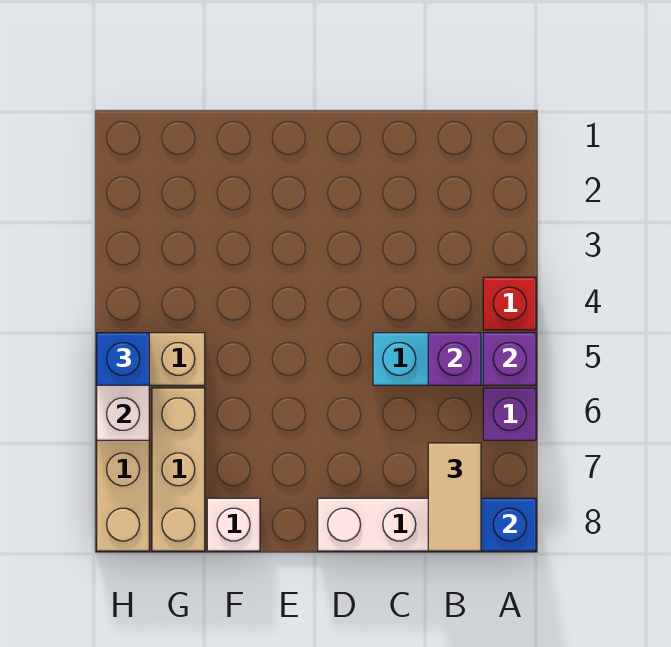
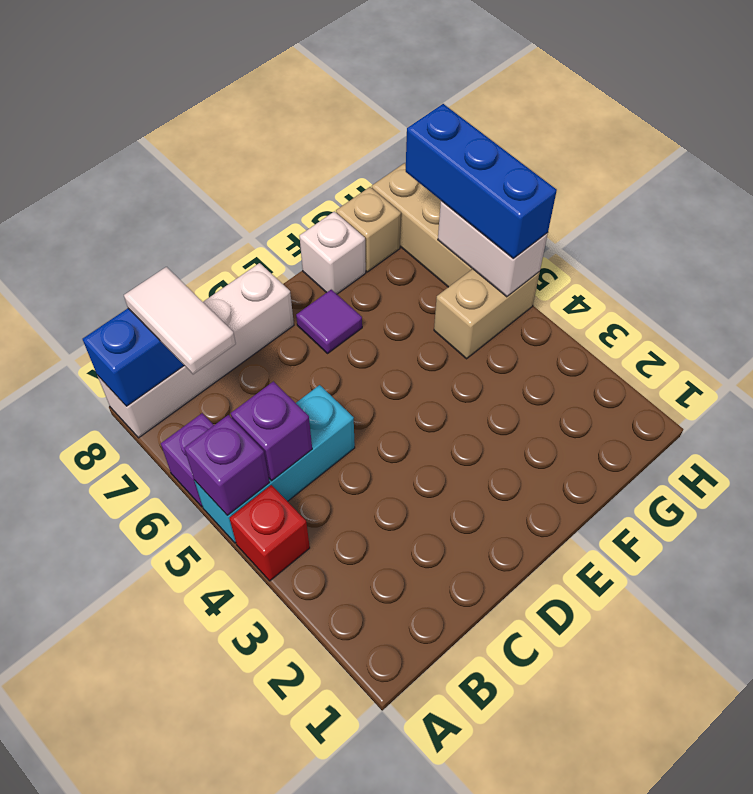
tan 1x2 tile [428,443,481,551] -> white 1x2 tile [124,267,236,374]
none -> purple 1x1 tile [296,289,362,353]
tan 1x3 brick [152,388,205,551] -> tan 1x1 brick [336,187,401,272]
blue 1x1 brick [97,333,149,385] -> blue 1x3 brick [406,104,557,259]

